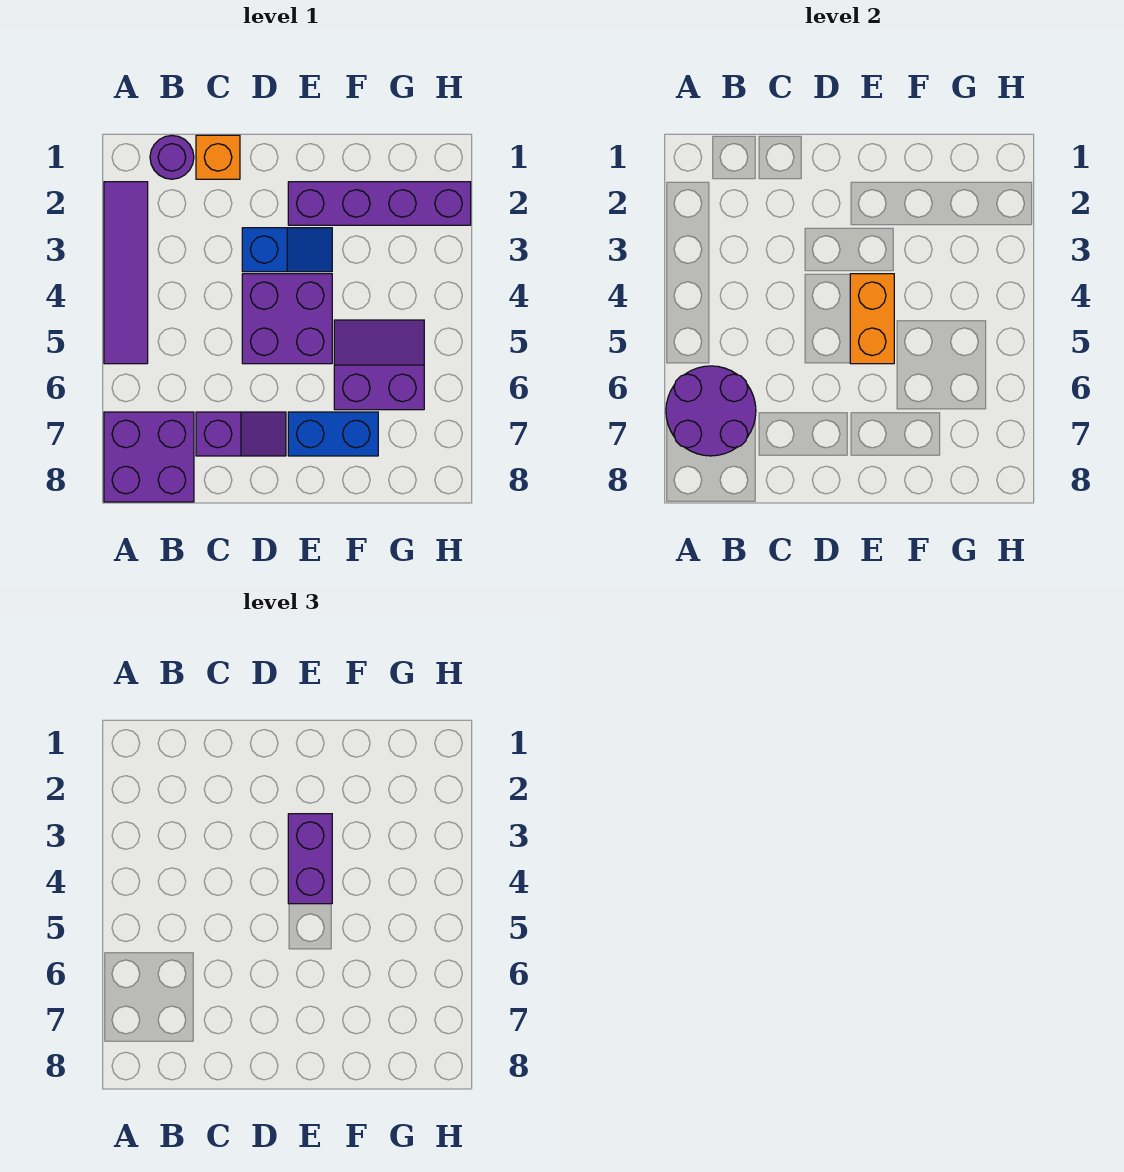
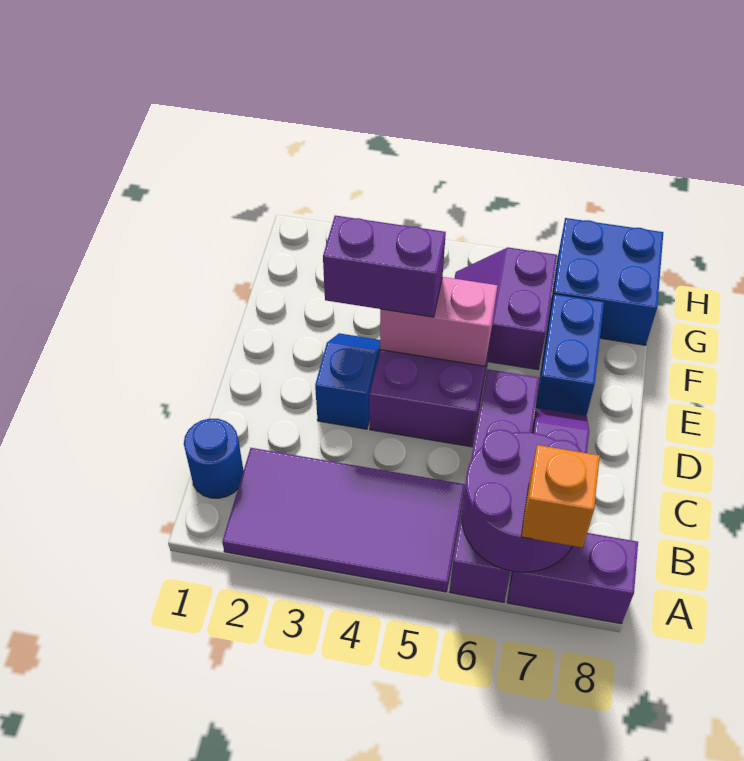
purple 1x4 tile [104,182,148,364] -> purple 2x4 tile [222,448,465,592]
purple 2x2 brick [104,412,194,502] -> purple 1x2 brick [507,533,638,624]
purple 1x1 round brick [150,136,194,179] -> blue 1x1 round brick [184,419,244,498]
orange 1x1 brick [196,135,240,179] -> orange 1x1 brick moved to [521,445,600,547]
purple 1x4 brick [288,182,471,225] -> purple 1x4 brick moved to [450,369,539,602]
orange 1x2 brick [850,274,894,364] -> pink 1x2 brick [380,277,498,366]
none -> blue 2x2 brick [547,218,663,345]

